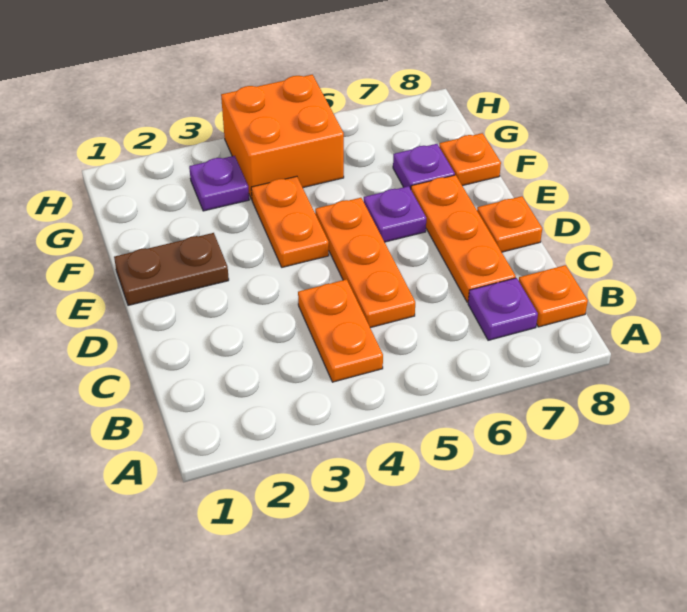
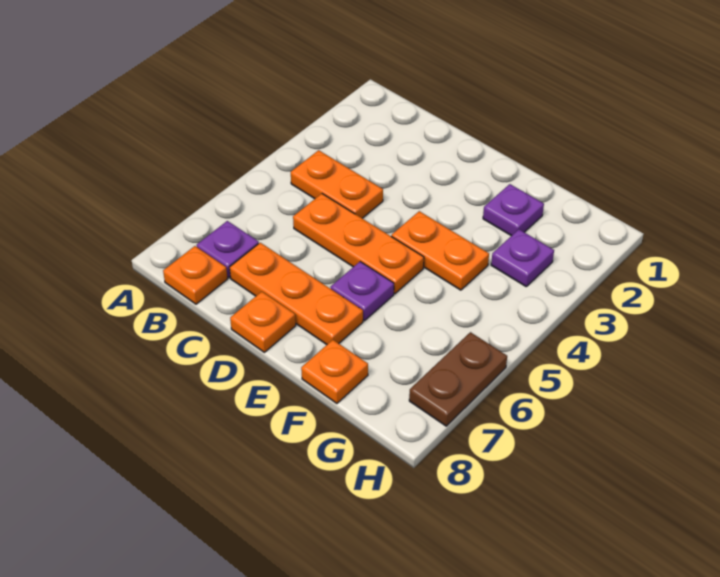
brown 1x2 plate [114,233,229,305] -> brown 1x2 plate moved to [409,332,507,426]
purple 1x1 plate [393,144,455,189] -> purple 1x1 plate moved to [483,184,544,236]
orange 2x2 brick [221,75,344,199] -> none

